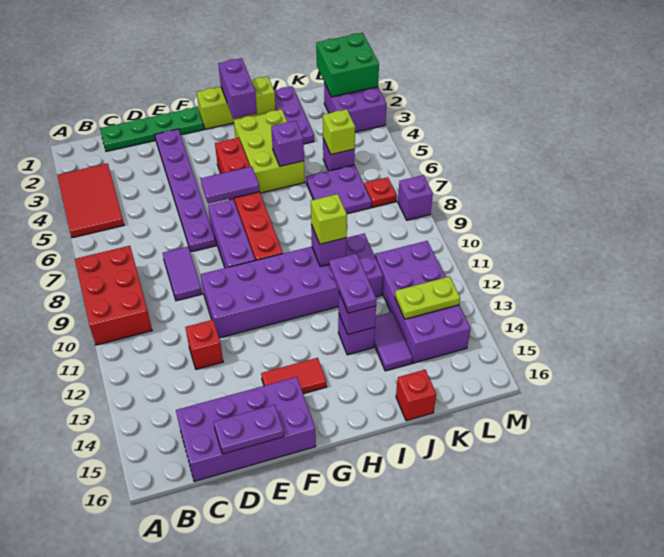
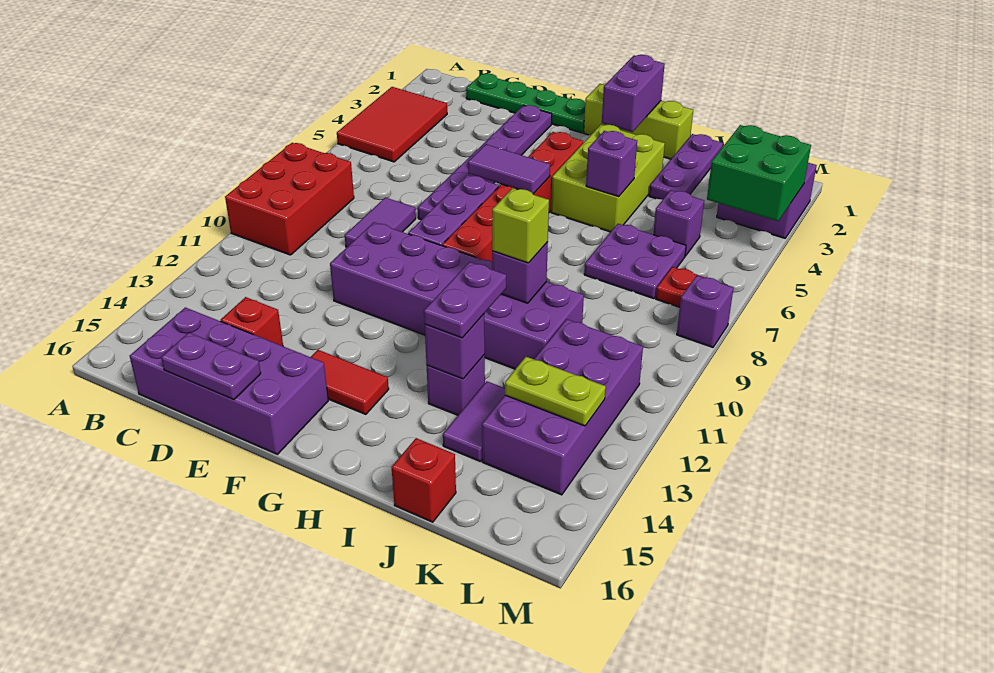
red 1x1 brick [185,320,223,369] -> red 1x1 brick moved to [221,297,283,346]
lime 1x1 brick [323,109,355,154] -> none
green 2x2 brick [316,33,379,97] -> green 2x2 brick moved to [707,125,811,221]

